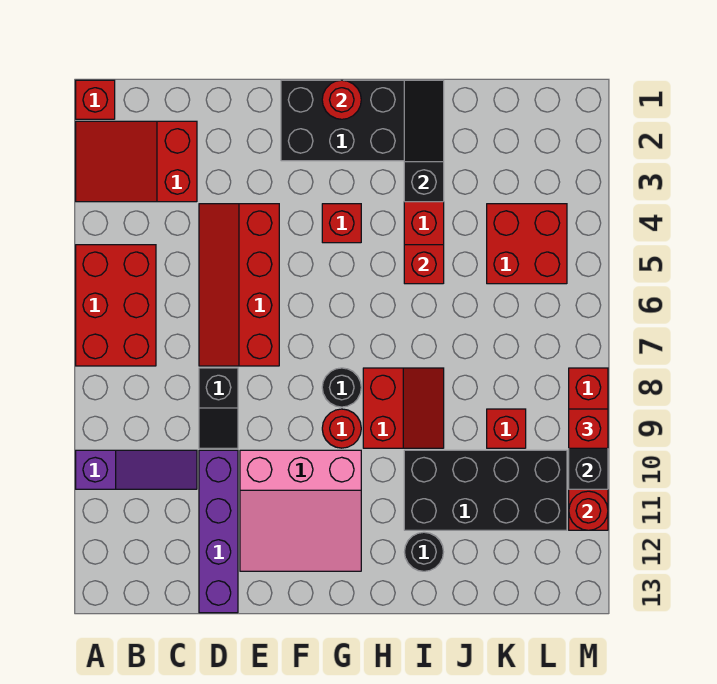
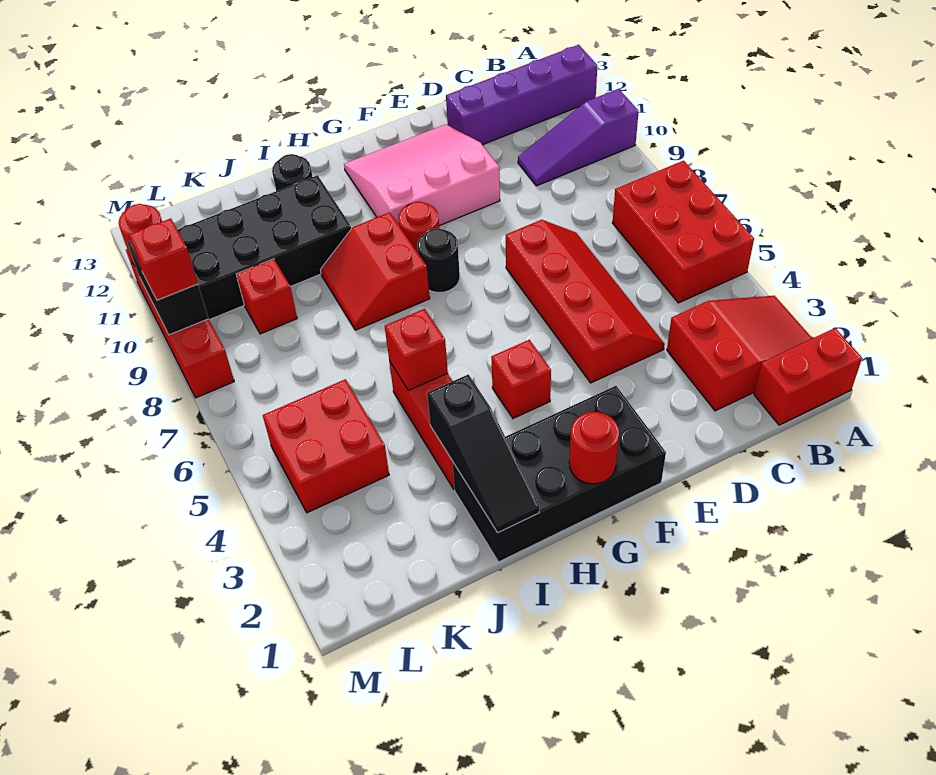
red 1x1 brick [76,80,115,119] -> red 1x2 brick [754,328,862,425]
black 1x2 slope [199,368,238,448] -> none
purple 1x4 brick [199,450,238,613] -> purple 1x4 brick turned to [446,45,597,145]

